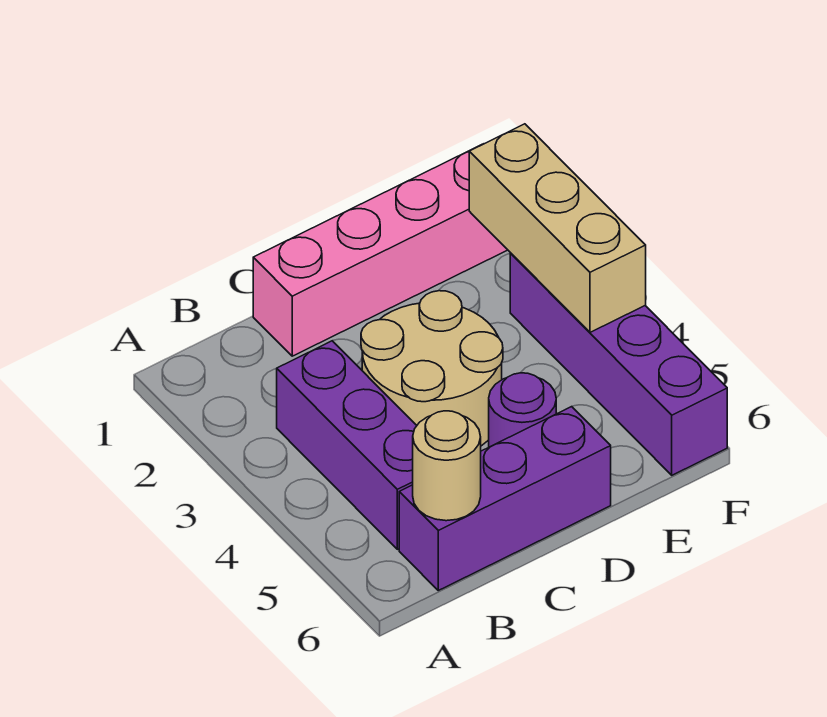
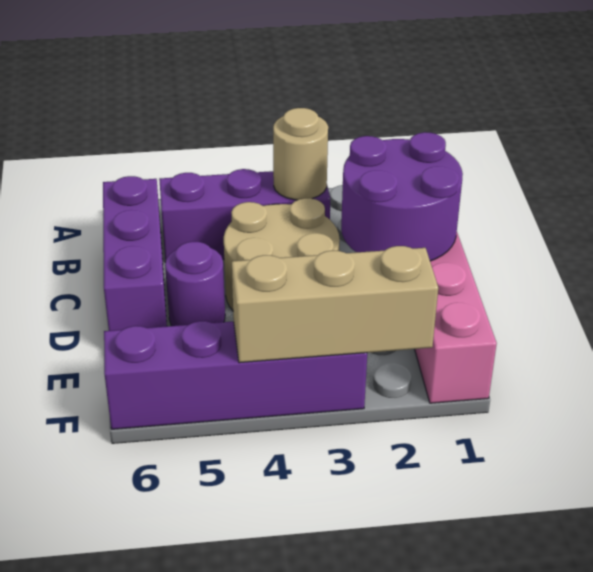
tan 1x1 round brick [413,411,481,521] -> tan 1x1 round brick moved to [273,108,328,200]
none -> purple 2x2 round brick [341,132,463,261]

